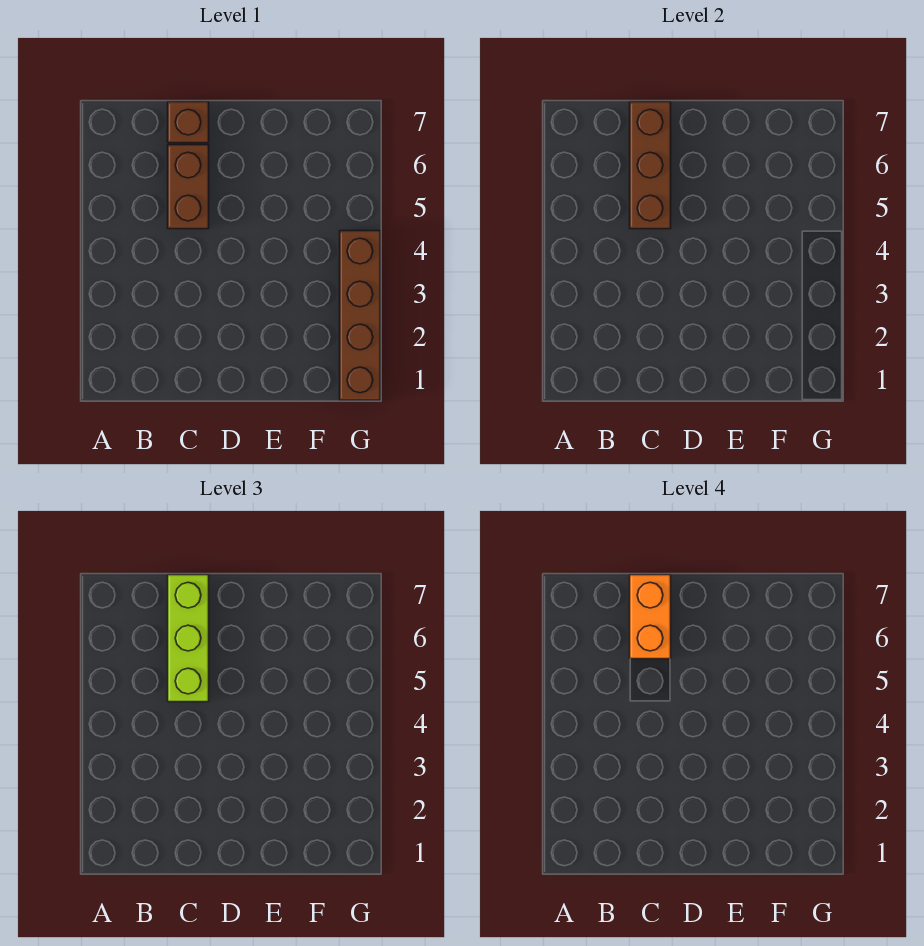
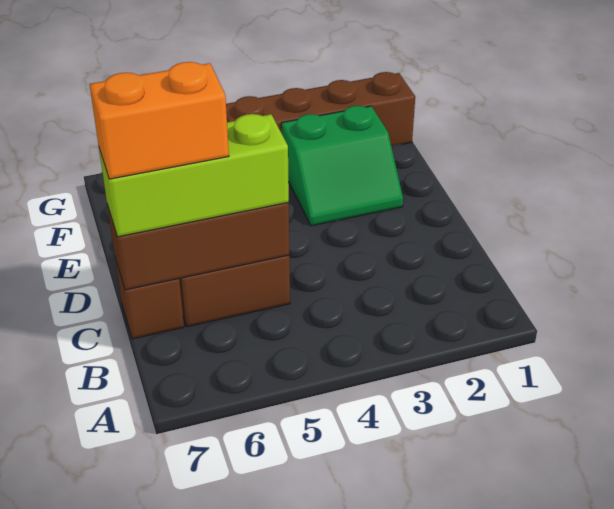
none -> green 2x2 slope [281,106,403,226]

